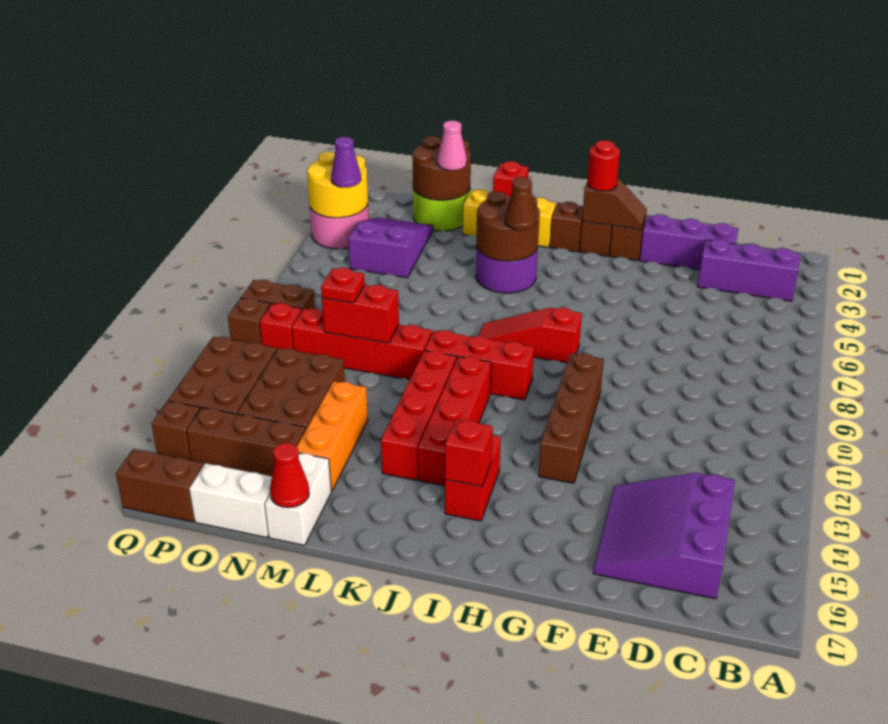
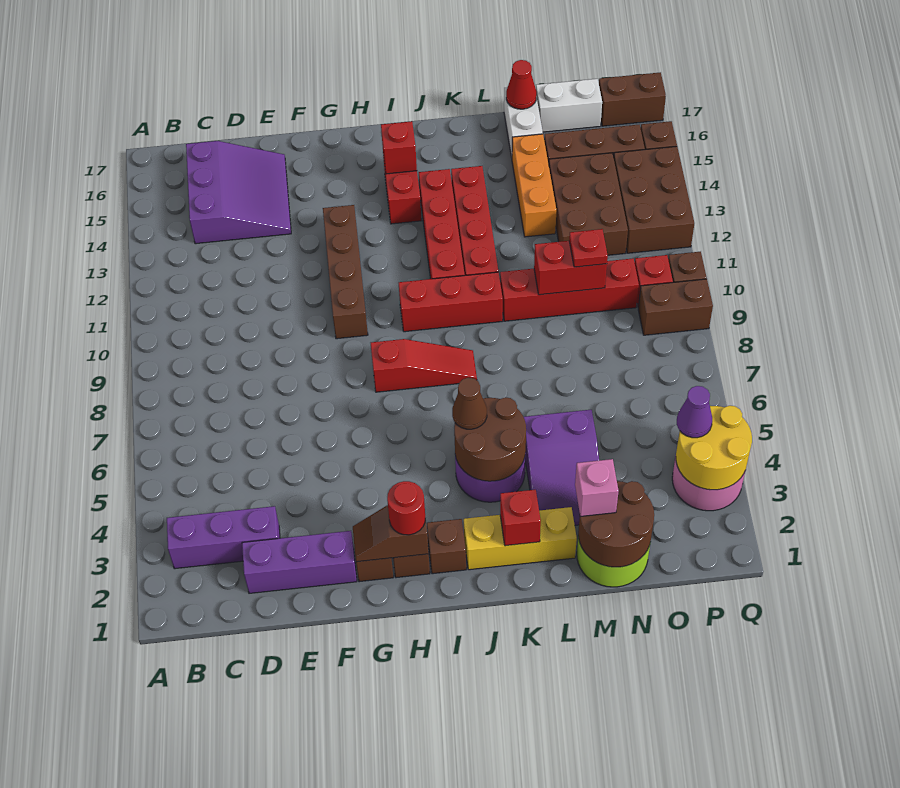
pink 1x1 cone [438,121,467,170] -> pink 1x1 brick [575,459,619,517]
purple 2x3 slope [348,217,433,278] -> purple 2x3 slope moved to [524,410,599,525]

